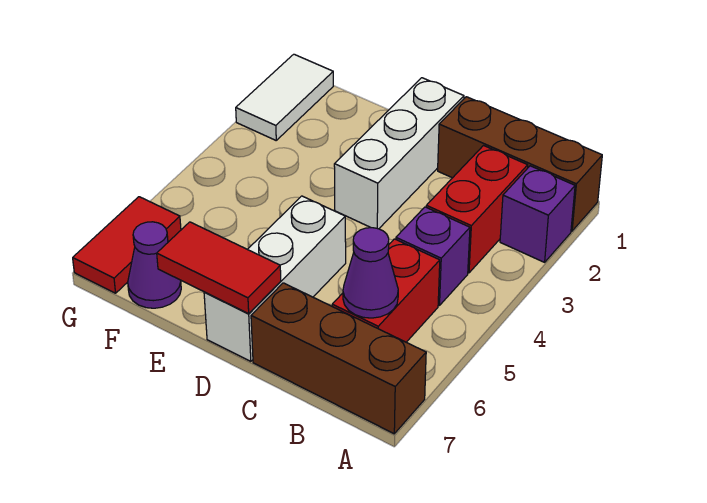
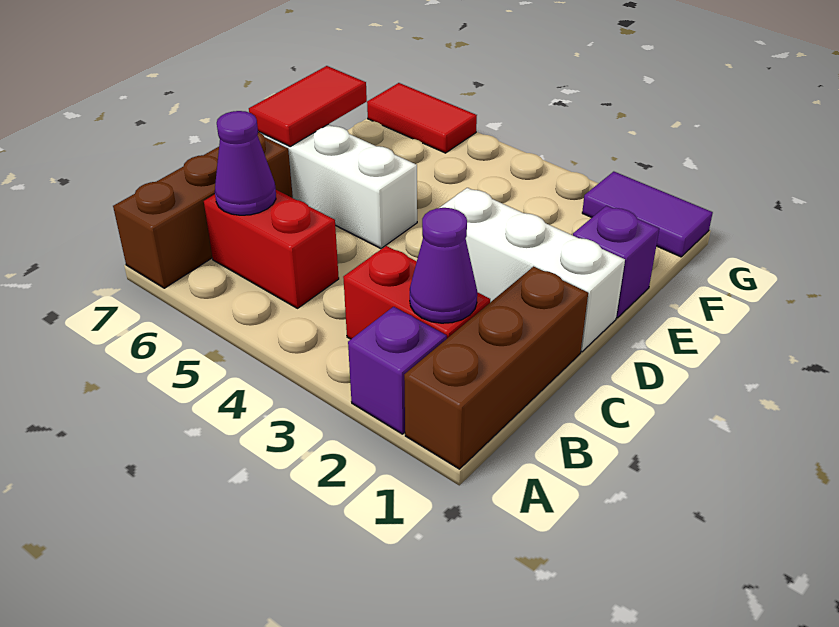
purple 1x1 brick [396,207,470,306] -> purple 1x1 brick moved to [573,206,659,318]
purple 1x1 cone [128,222,181,308] -> purple 1x1 cone moved to [410,208,477,323]
white 1x2 tile [236,54,333,140] -> purple 1x2 tile [582,172,713,257]

